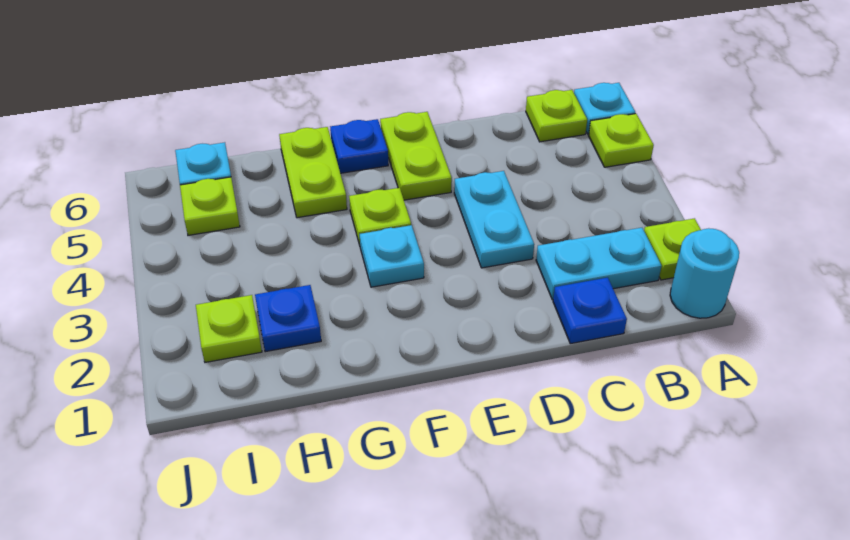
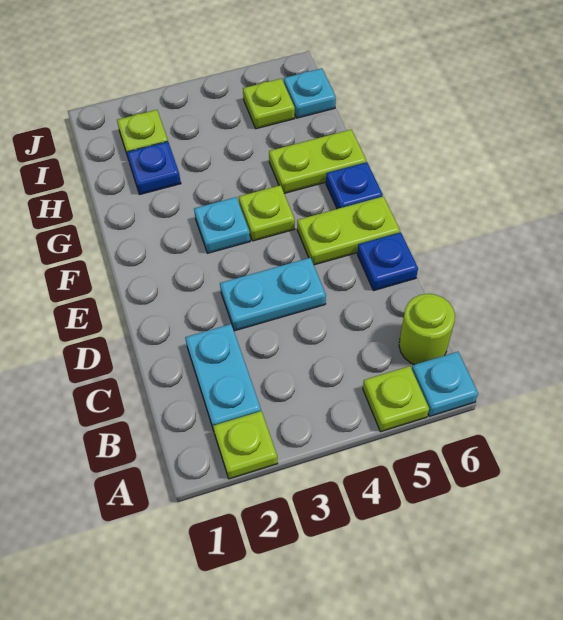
cyan 1x1 round brick [670,228,739,318] -> none
lime 1x1 plate [526,90,587,142] -> lime 1x1 round brick [399,294,455,365]
blue 1x1 plate [553,277,627,344] -> blue 1x1 plate moved to [357,232,418,291]

